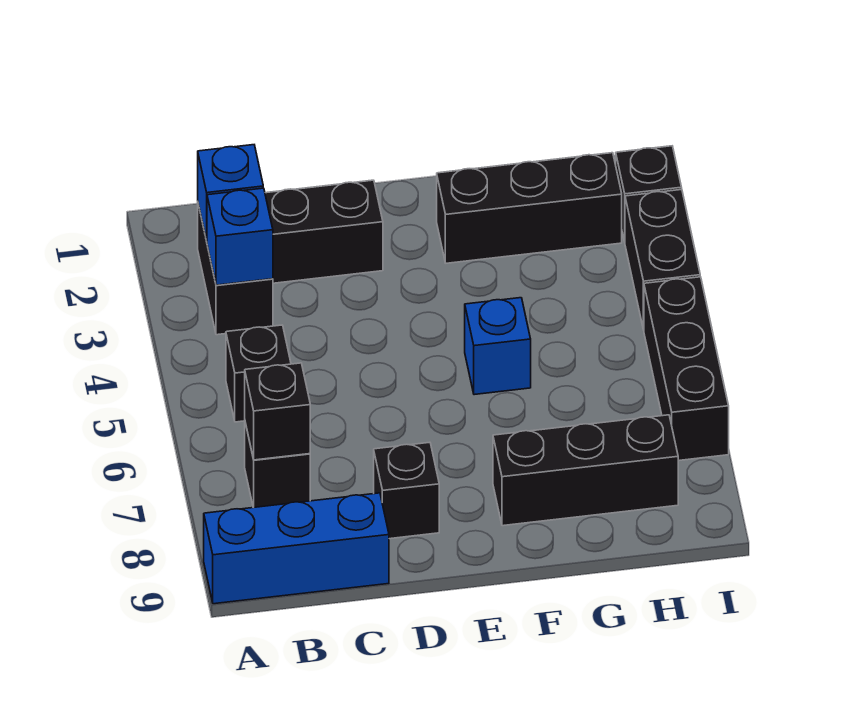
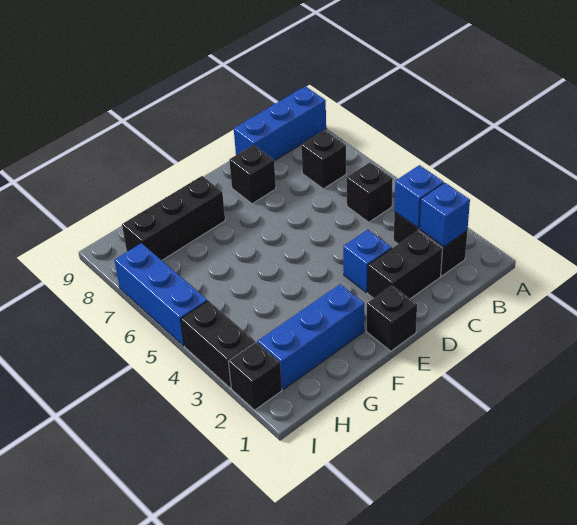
black 1x1 brick [245,363,310,460] -> black 1x1 brick moved to [367,285,417,351]
black 1x3 brick [437,153,622,263] -> blue 1x3 brick [258,284,364,389]
blue 1x1 brick [465,298,531,395] -> blue 1x1 brick moved to [343,230,392,293]
black 1x3 brick [644,277,729,461] -> blue 1x3 brick [114,243,207,346]

